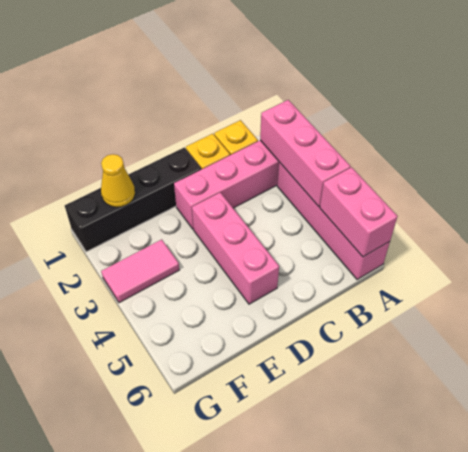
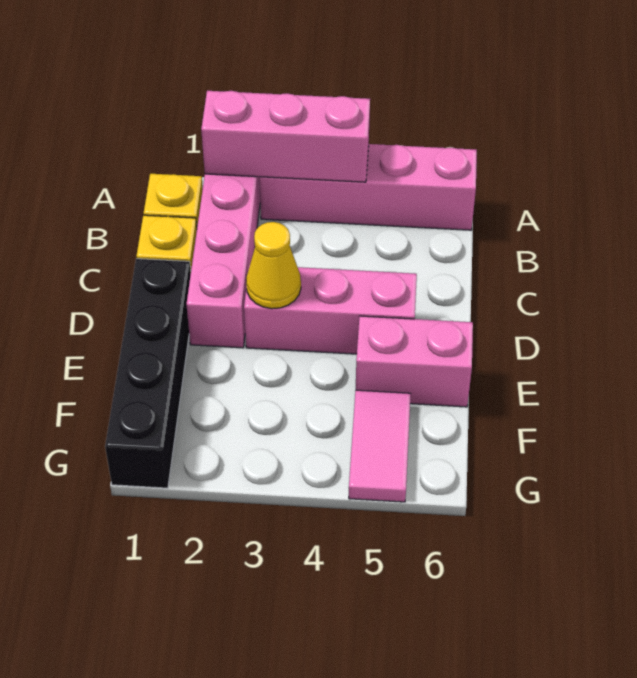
pink 1x2 brick [320,167,398,257] -> pink 1x2 brick moved to [356,316,473,407]
yellow 1x1 cone [101,154,135,207] -> yellow 1x1 cone moved to [246,222,301,309]
pink 1x2 tile [101,239,179,303] -> pink 1x2 tile moved to [349,390,411,502]

